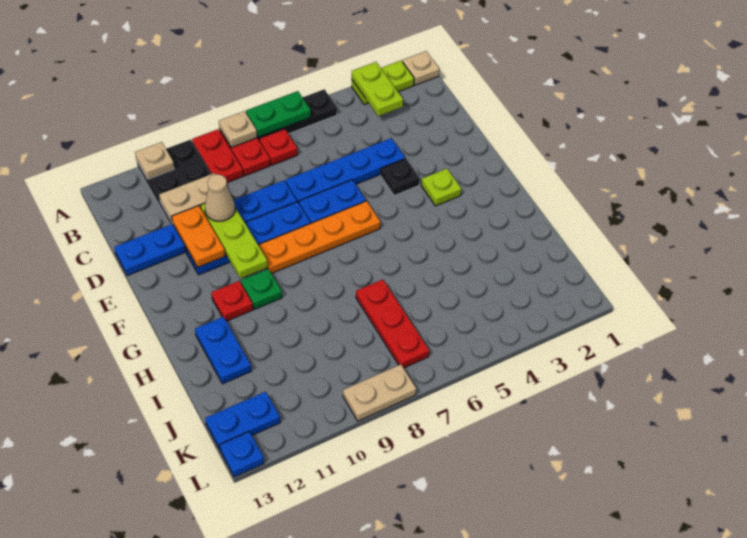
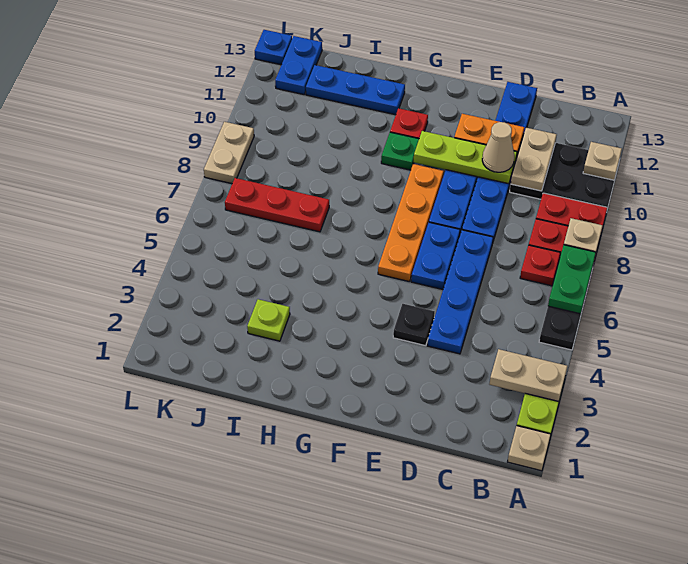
lime 1x2 plate [352,62,403,116] -> tan 1x2 plate [490,349,567,402]
lime 1x1 plate [421,169,461,206] -> lime 1x1 plate moved to [247,299,290,341]
blue 1x2 plate [195,317,251,384] -> blue 1x3 plate [306,65,405,115]

